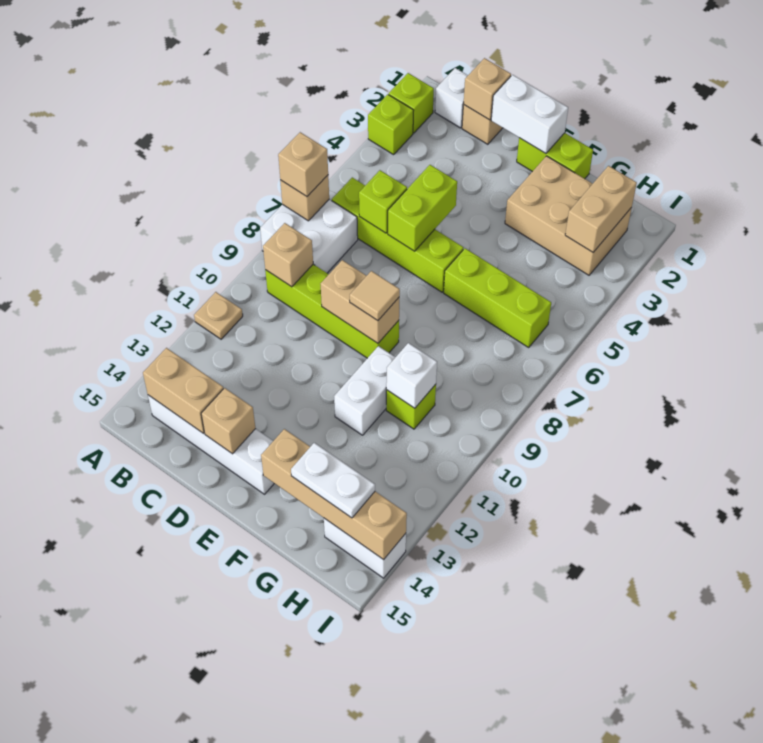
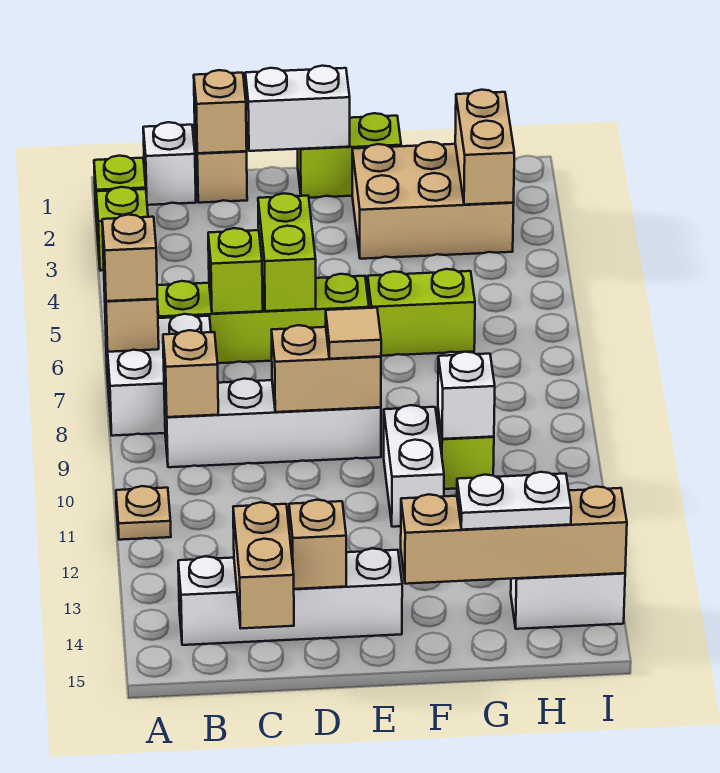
lime 1x4 brick [265,264,399,358] -> white 1x4 brick [164,379,381,467]
tan 1x2 brick [143,348,223,433] -> tan 1x2 brick turned to [233,502,294,628]
lime 1x3 brick [444,248,551,347] -> lime 1x2 brick [368,269,475,356]

